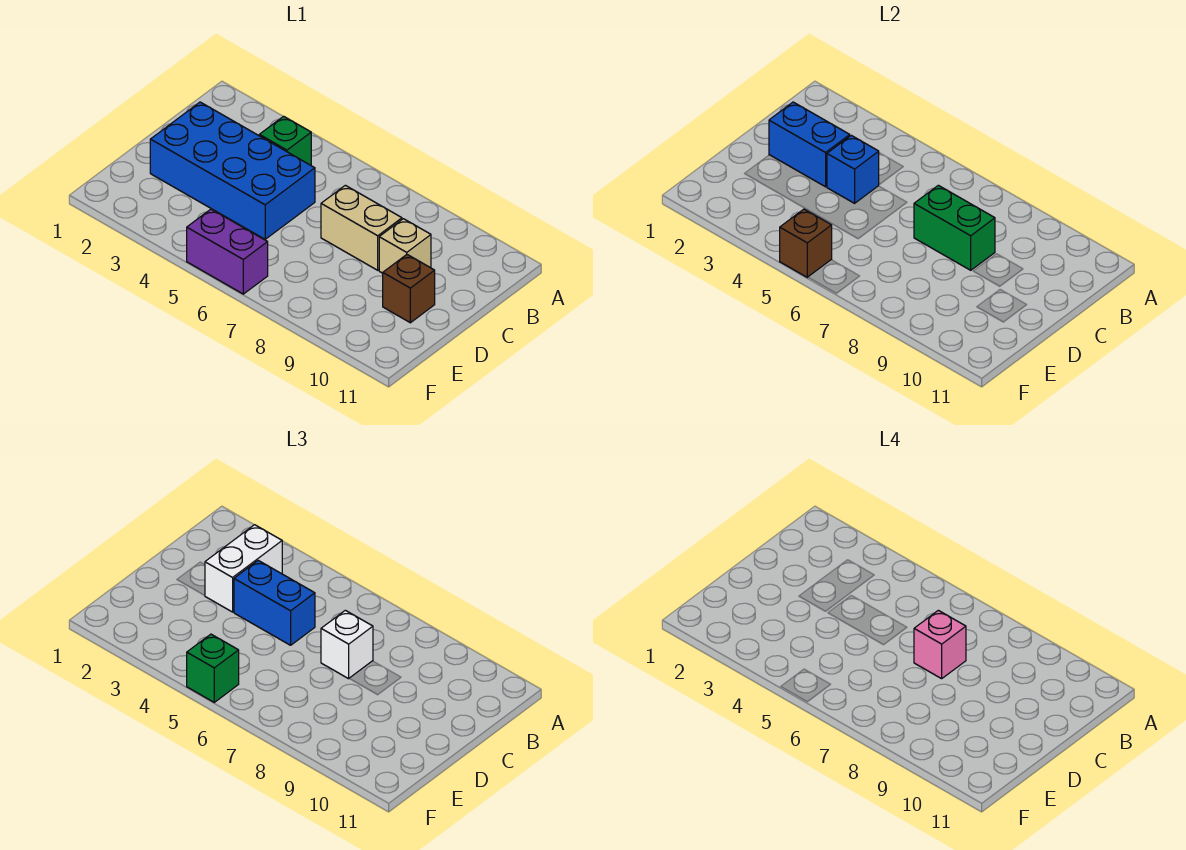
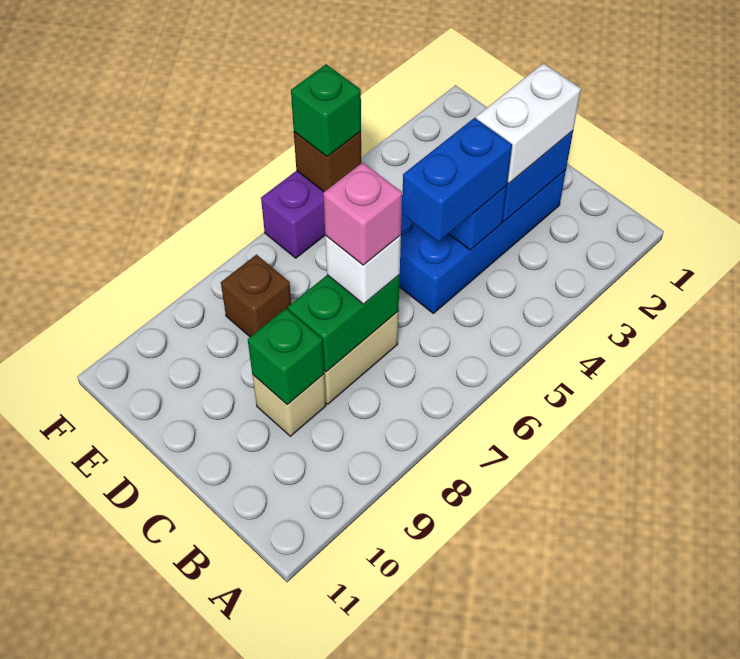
white 1x2 brick [205,525,282,612] -> white 1x2 brick turned to [476,63,581,183]
green 1x1 brick [259,116,311,165] -> green 1x1 brick moved to [248,309,324,405]
brown 1x1 brick [383,255,435,323] -> brown 1x1 brick moved to [221,255,291,337]

